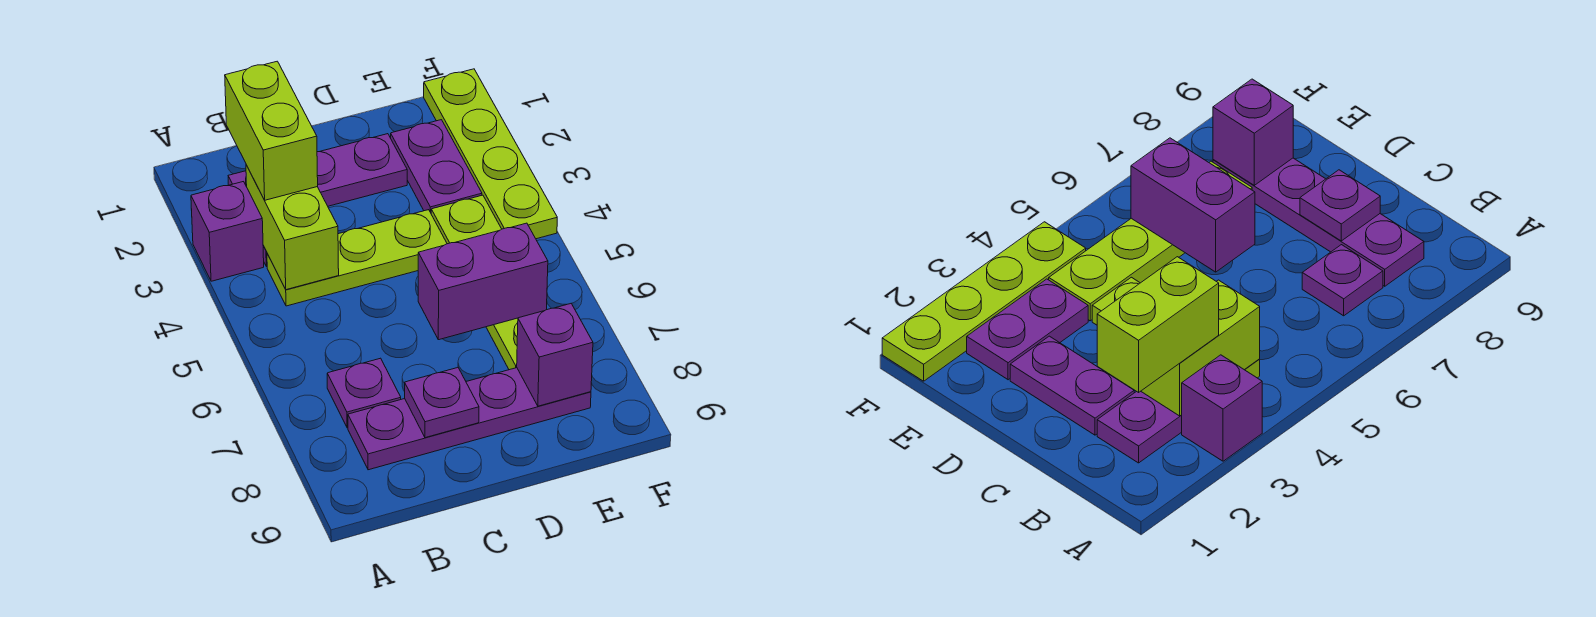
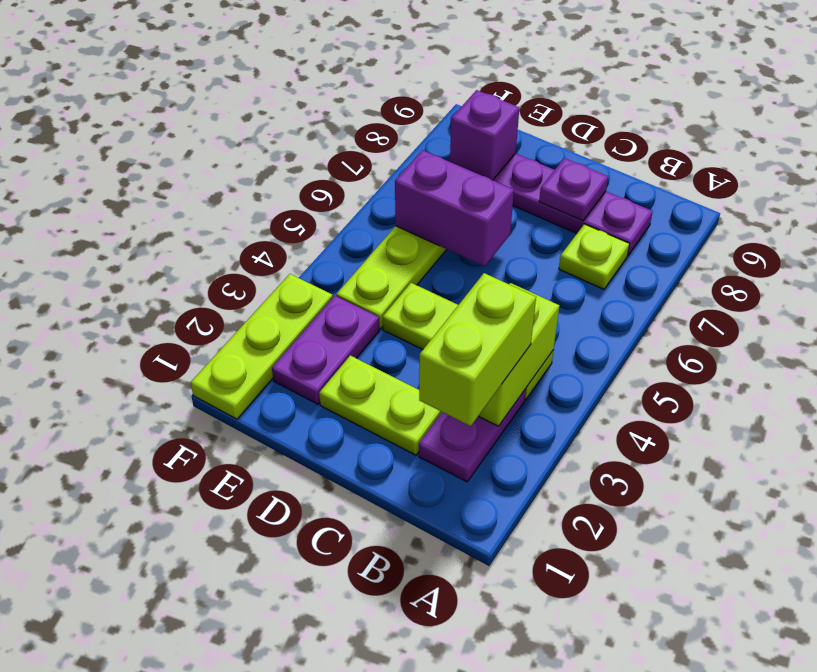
purple 1x1 brick [191,182,264,281] -> none
purple 1x1 plate [327,358,401,428] -> lime 1x1 plate [559,224,629,289]
purple 1x2 plate [317,134,407,206] -> lime 1x2 plate [319,355,442,455]
lime 1x4 plate [424,69,557,239] -> lime 1x3 plate [191,274,333,419]

